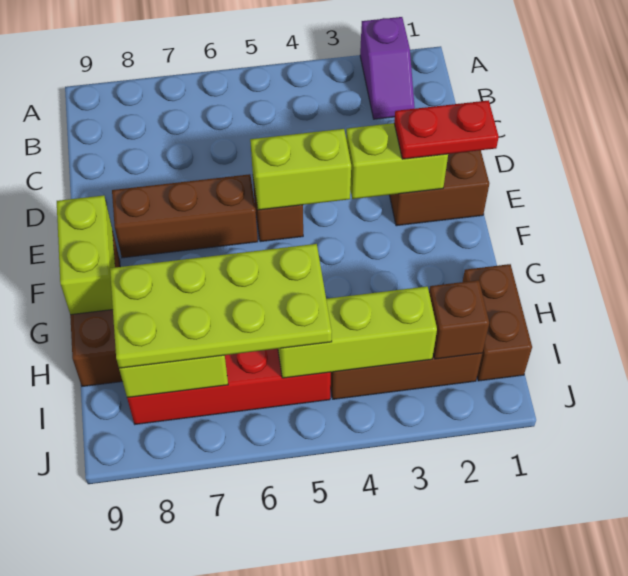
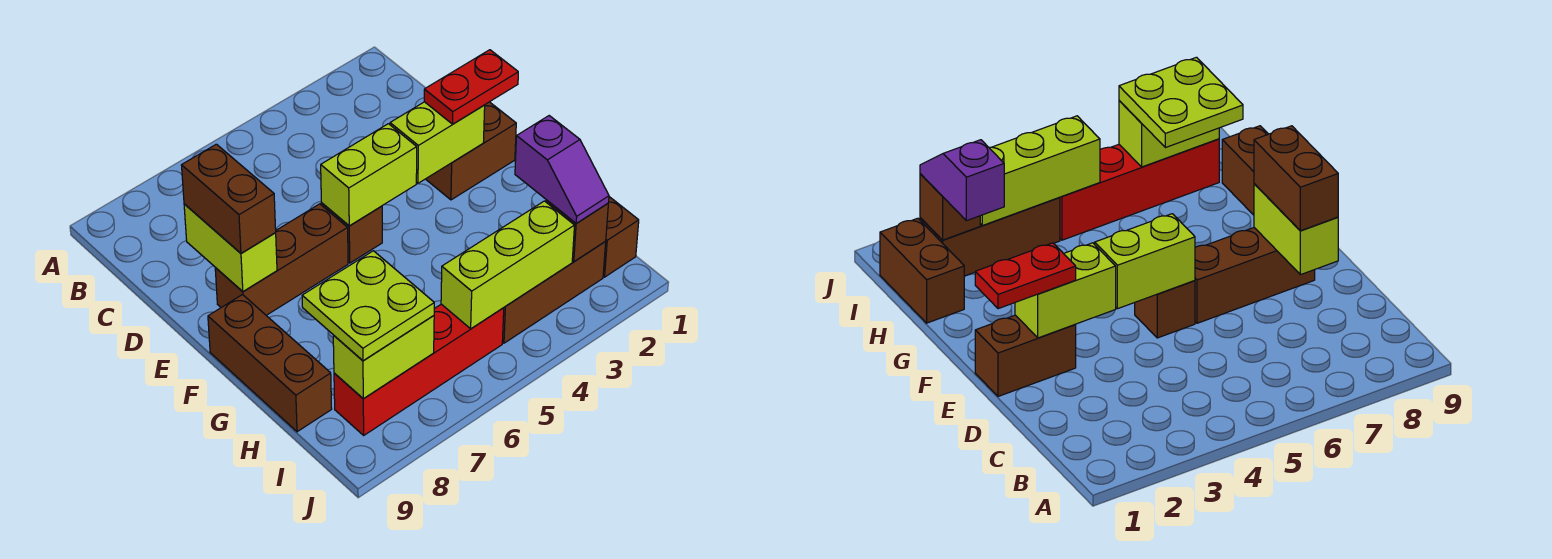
purple 1x2 slope [360,17,415,119] -> purple 1x2 slope moved to [515,116,609,223]
none -> brown 1x2 brick [182,144,276,253]
lime 1x2 brick [57,195,115,315] -> lime 1x2 brick moved to [184,204,277,291]
lime 2x4 plate [110,244,332,368] -> lime 2x2 plate [302,251,434,361]

